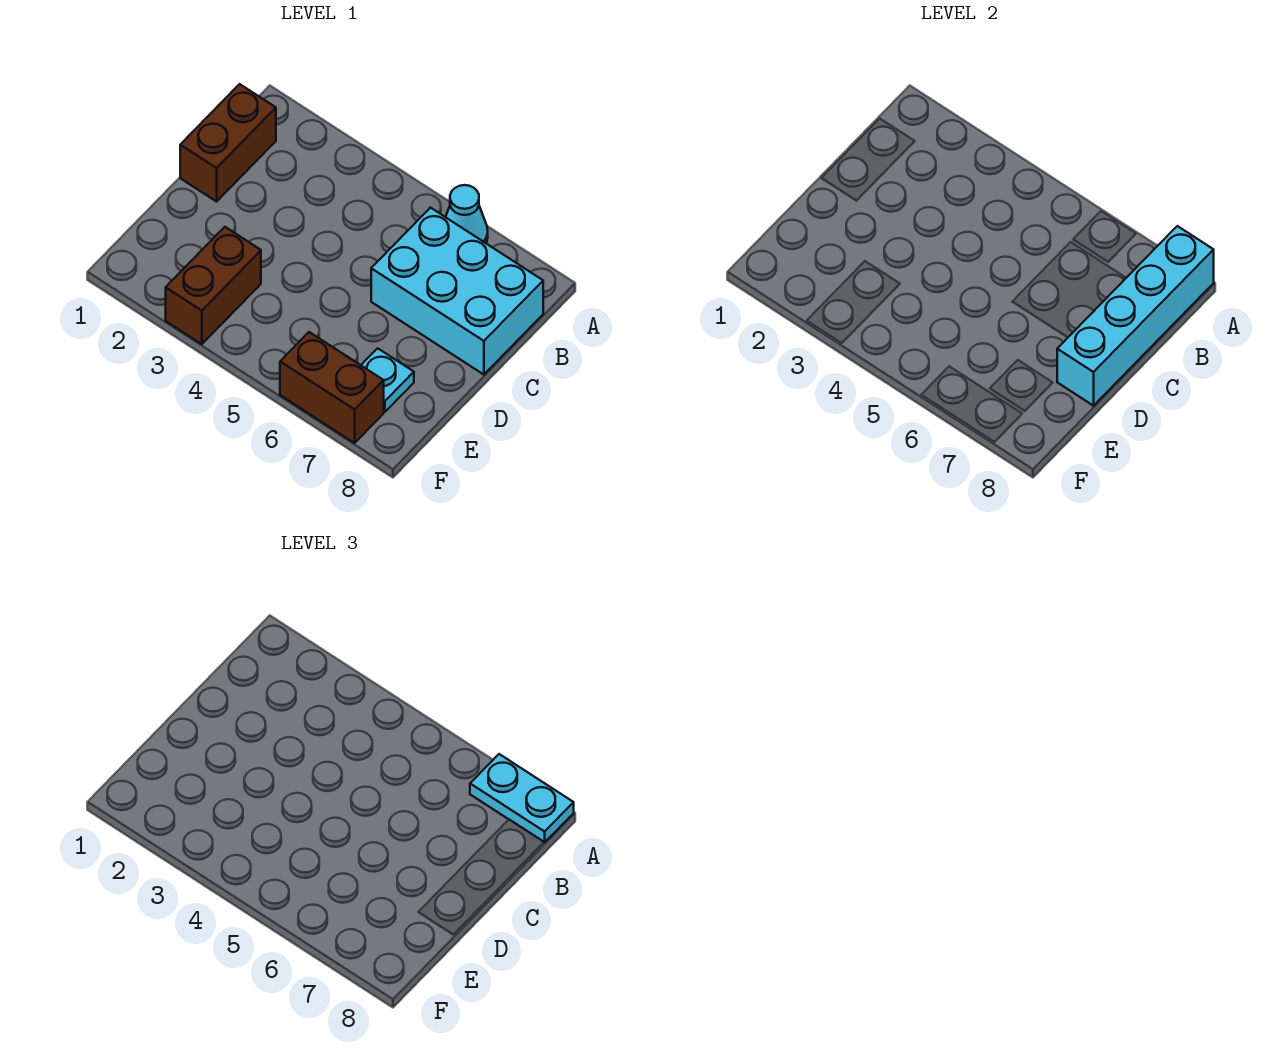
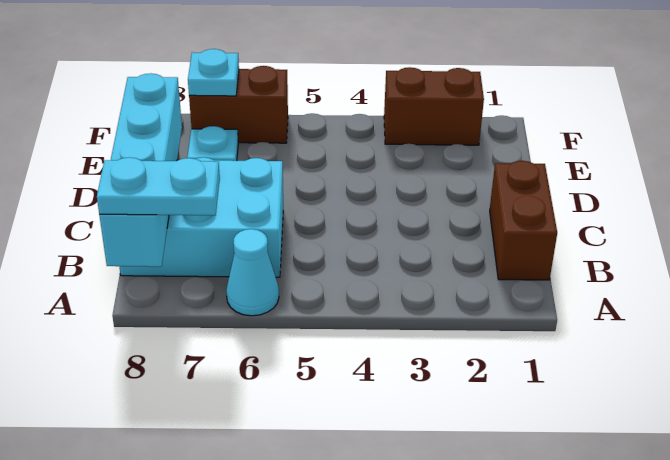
brown 1x2 brick [166,227,261,344] -> brown 1x2 brick turned to [384,67,484,145]
none -> cyan 1x1 plate [188,49,239,96]

